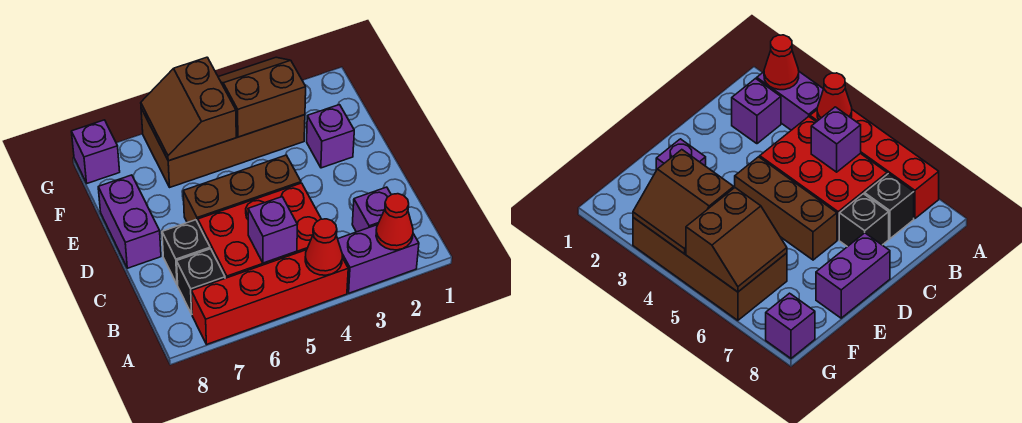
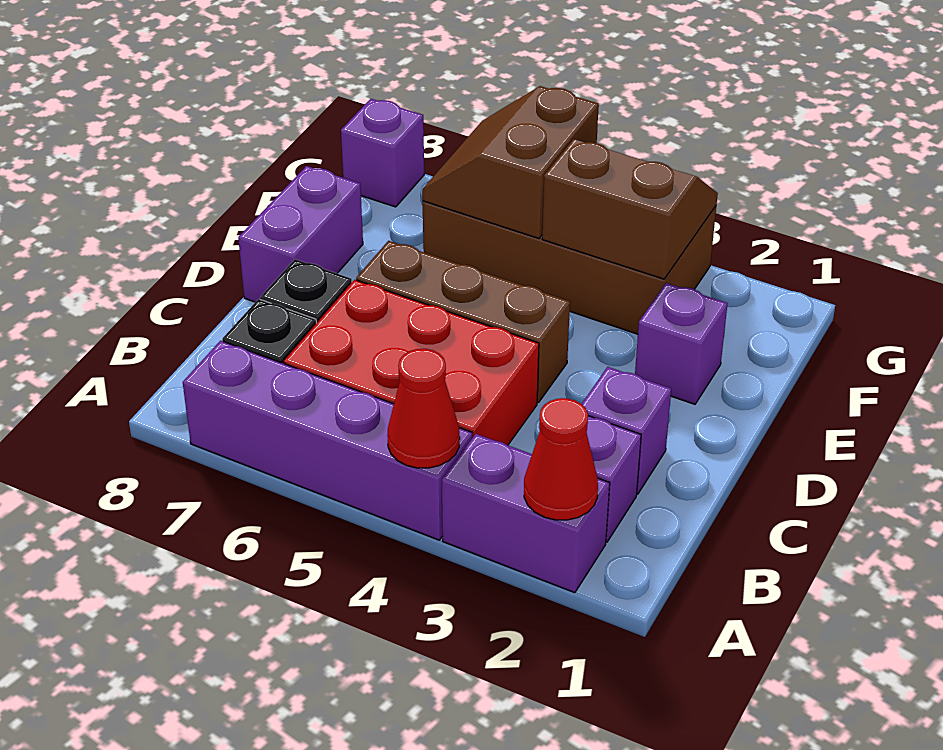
red 1x4 brick [191,250,348,344] -> purple 1x4 brick [183,341,472,540]
purple 1x1 brick [248,197,297,263] -> purple 1x1 brick moved to [582,367,671,494]

